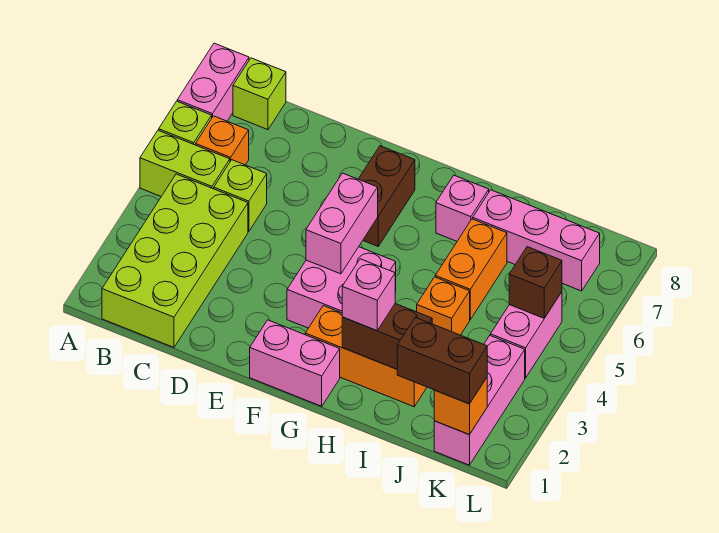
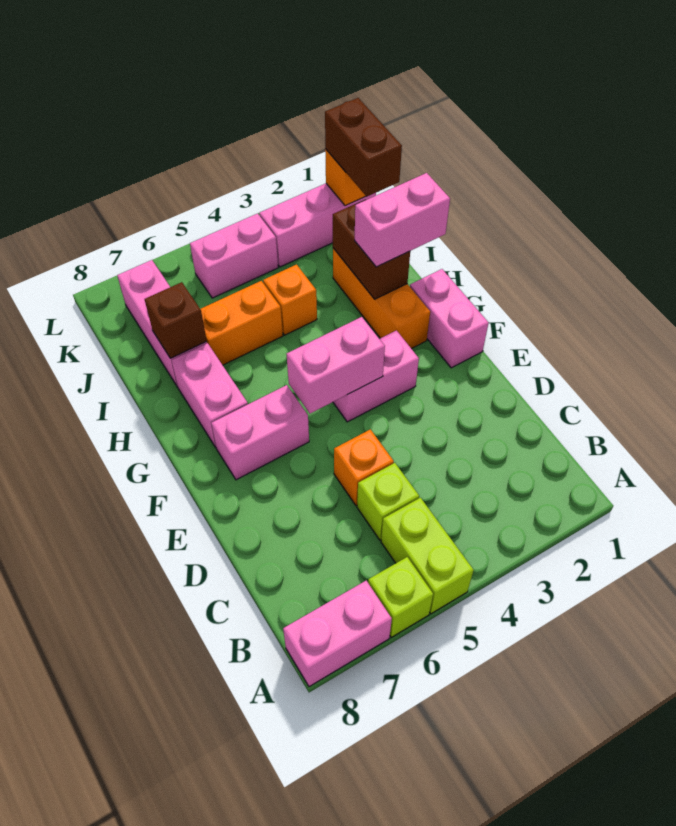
lime 2x4 brick [102,174,248,347] -> none
orange 1x1 brick [196,116,249,165] -> orange 1x1 brick moved to [334,429,394,506]
lime 1x1 brick [233,58,286,130] -> none
pink 2x2 brick [287,247,396,328] -> pink 1x2 brick [333,330,419,422]
brown 1x2 brick [359,146,415,246] -> pink 1x2 brick [211,385,309,480]
pink 1x1 brick [342,259,395,331] -> pink 1x2 brick [355,173,450,267]
pink 1x1 brick [436,175,489,241] -> pink 1x2 brick [172,343,248,447]
brown 1x1 brick [509,247,562,318] -> brown 1x1 brick moved to [145,282,207,358]

